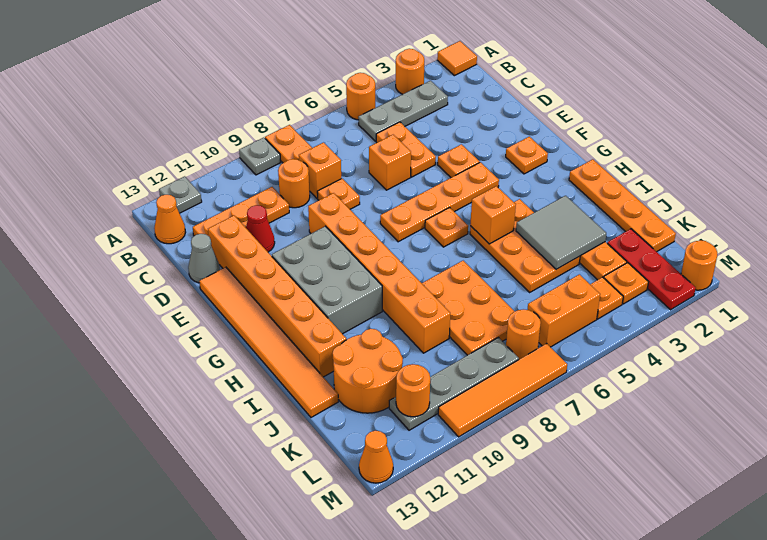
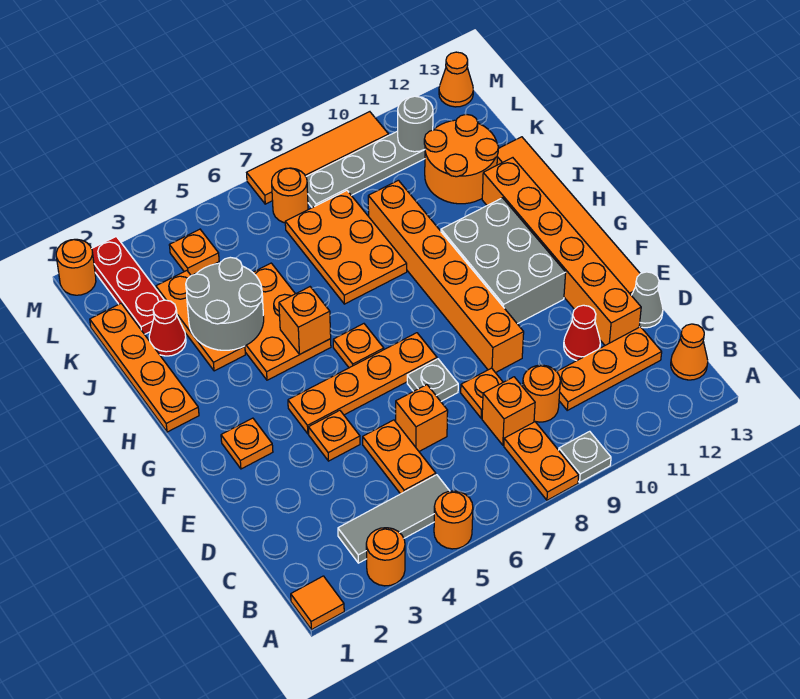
grey 1x1 plate [159,176,202,213] -> grey 1x1 plate moved to [407,359,458,401]
grey 1x3 plate [358,81,448,141] -> grey 1x3 tile [338,475,449,563]
grey 2x2 tile [516,196,606,269] -> grey 2x2 round brick [186,257,264,350]
none -> red 1x1 cone [149,300,186,356]
orange 1x1 plate [604,263,648,304] -> none
orange 1x2 brick [527,274,600,347] -> none
orange 1x1 round brick [396,364,430,417] -> grey 1x1 round brick [398,96,433,152]

